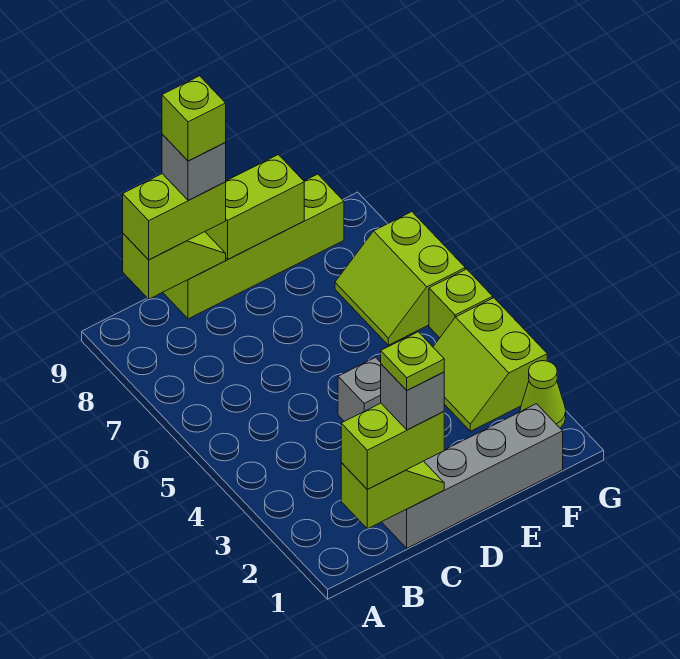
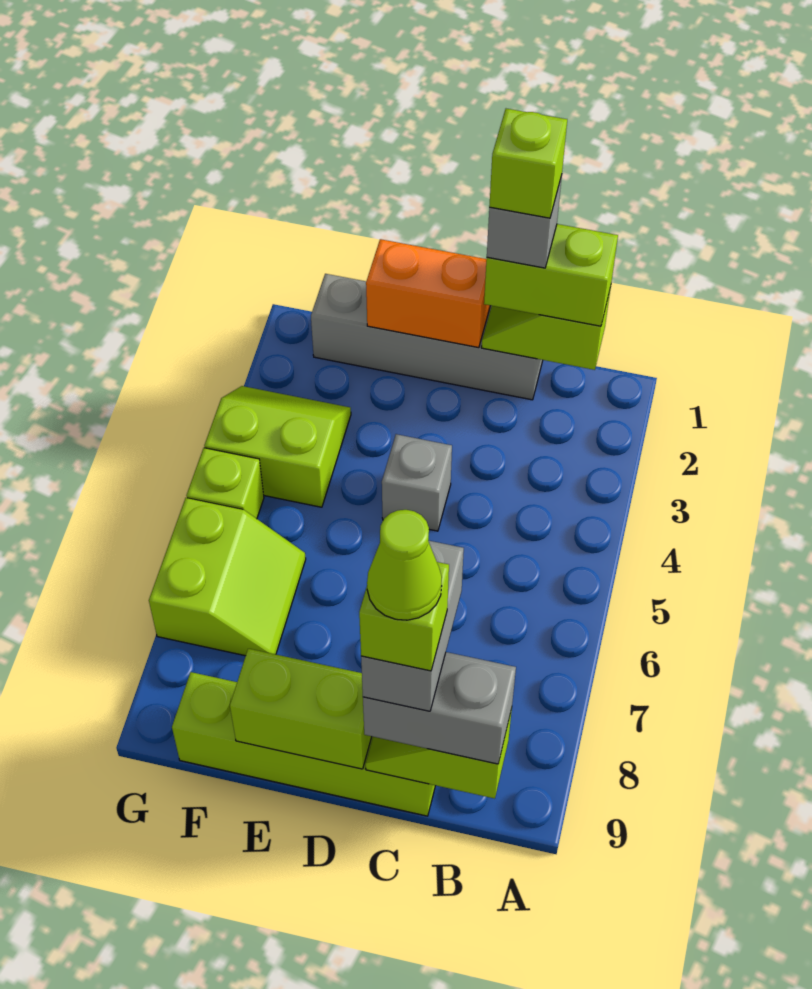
lime 1x2 brick [123,174,226,260] -> grey 1x2 brick [363,652,516,764]
lime 1x1 plate [381,332,444,390] -> lime 1x1 brick [489,109,567,218]
grey 1x1 brick [162,134,226,201] -> grey 1x2 brick [361,541,464,711]
none -> orange 1x2 brick [366,239,491,348]
lime 2x2 slope [433,298,547,431] -> lime 2x2 slope turned to [204,386,351,507]
lime 1x1 cone [520,361,566,428] -> lime 1x1 cone moved to [367,510,442,620]

